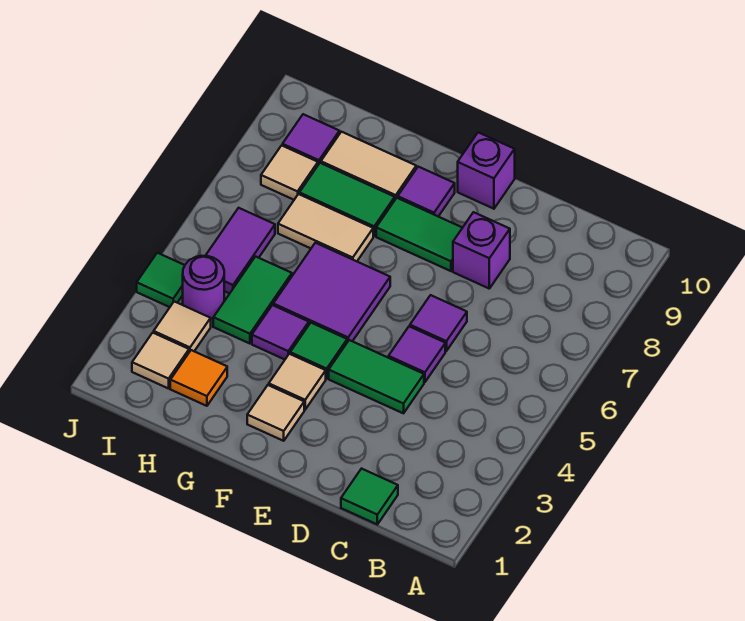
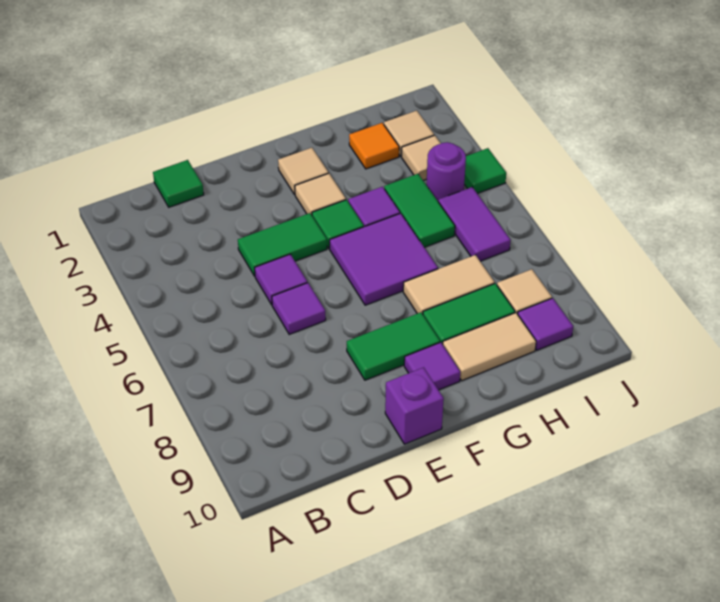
purple 1x1 brick [453,212,510,288] -> none

